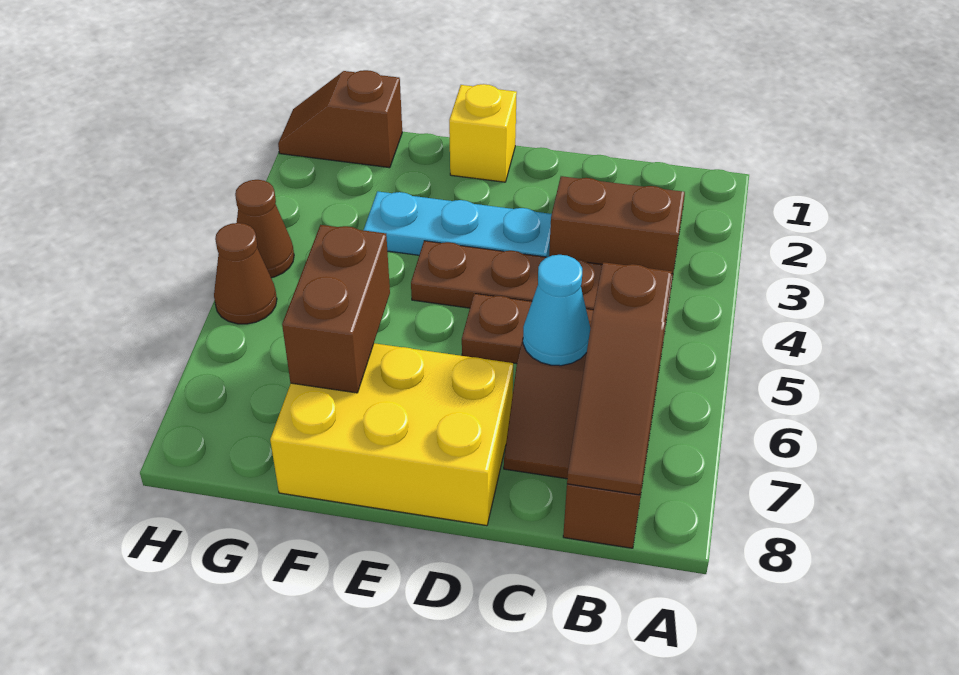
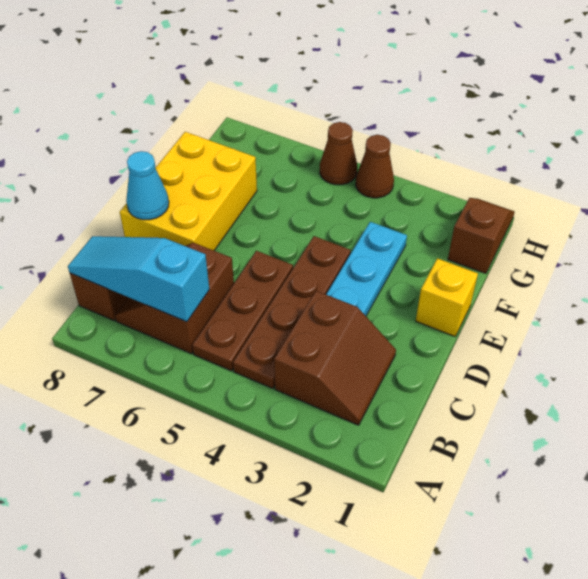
brown 1x3 slope [567,262,672,495] -> cyan 1x3 slope [68,236,209,322]
cyan 1x1 cone [523,255,590,366] -> cyan 1x1 cone moved to [126,151,169,220]
brown 1x2 brick [282,225,390,393] -> none

